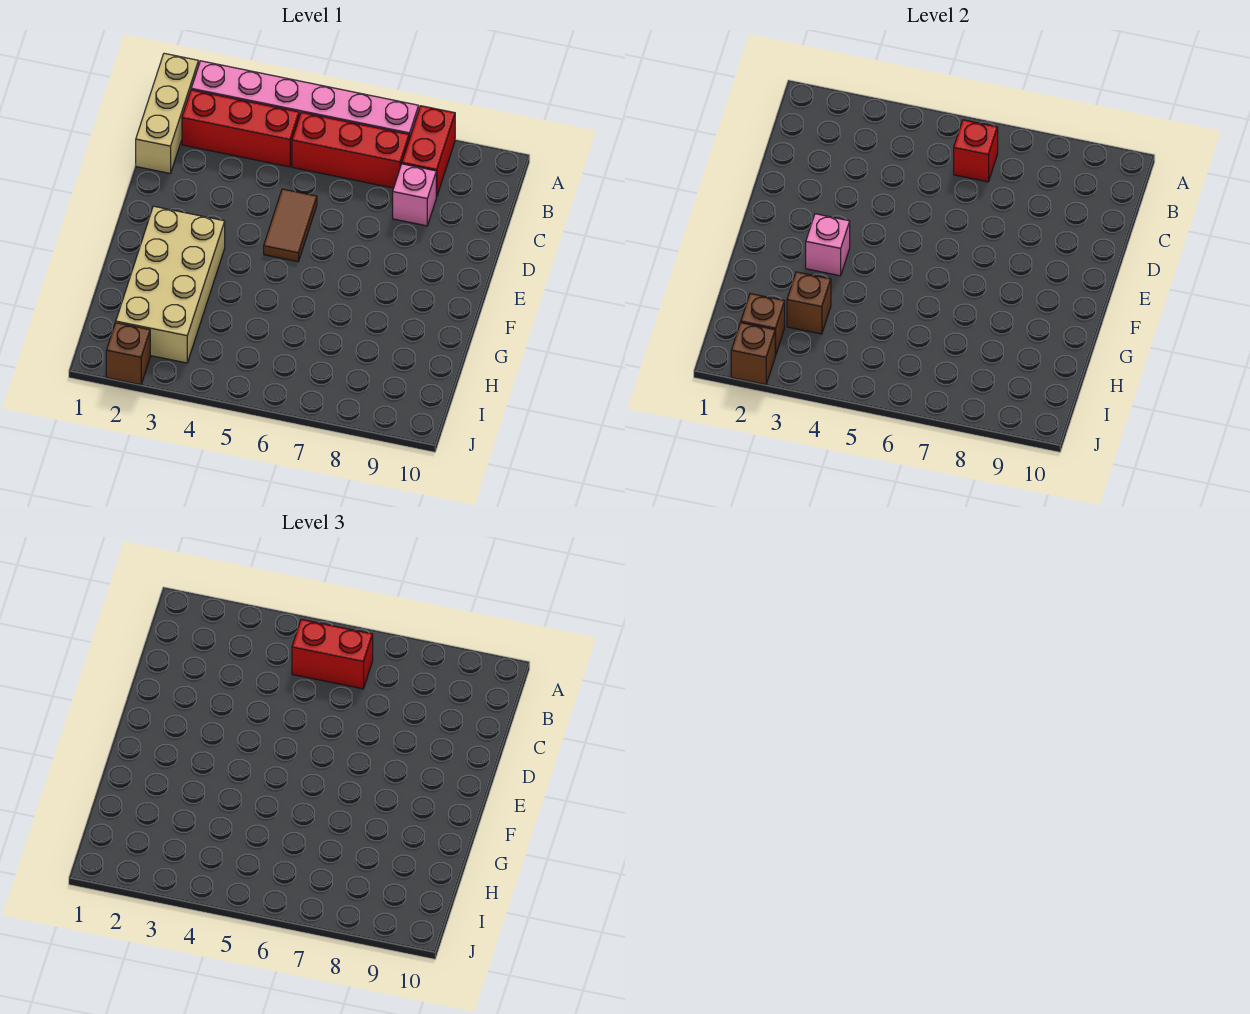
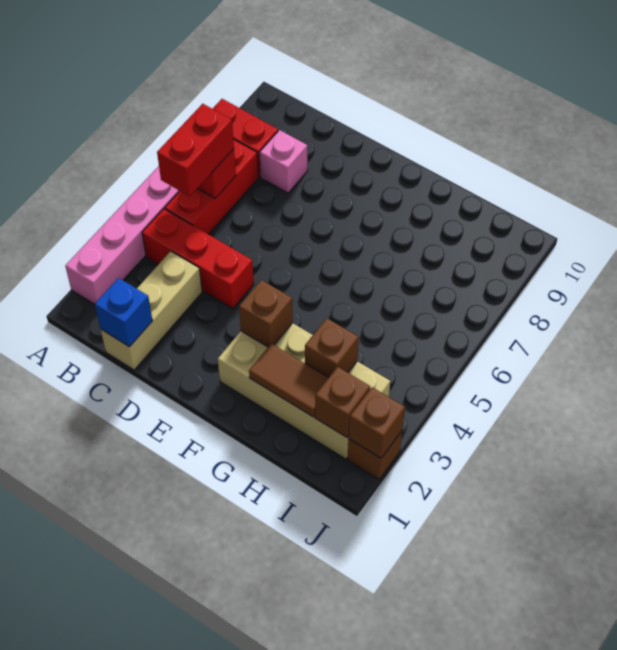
tan 1x3 brick [136,53,199,174] -> tan 1x3 brick turned to [101,251,202,370]
red 1x3 brick [182,90,299,167] -> red 1x3 brick turned to [142,209,254,309]
none -> blue 1x1 brick [95,278,153,347]
brown 1x2 tile [264,189,317,262] -> brown 1x2 tile moved to [249,344,328,417]
pink 1x1 brick [806,214,850,276] -> brown 1x1 brick [239,280,293,347]

